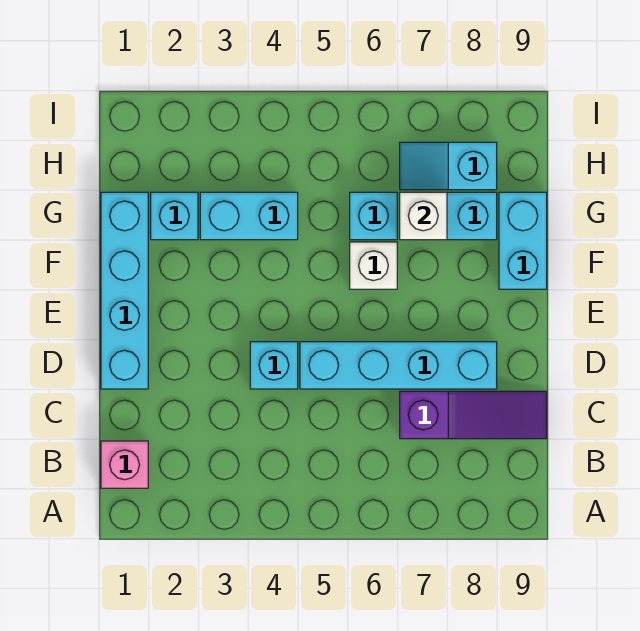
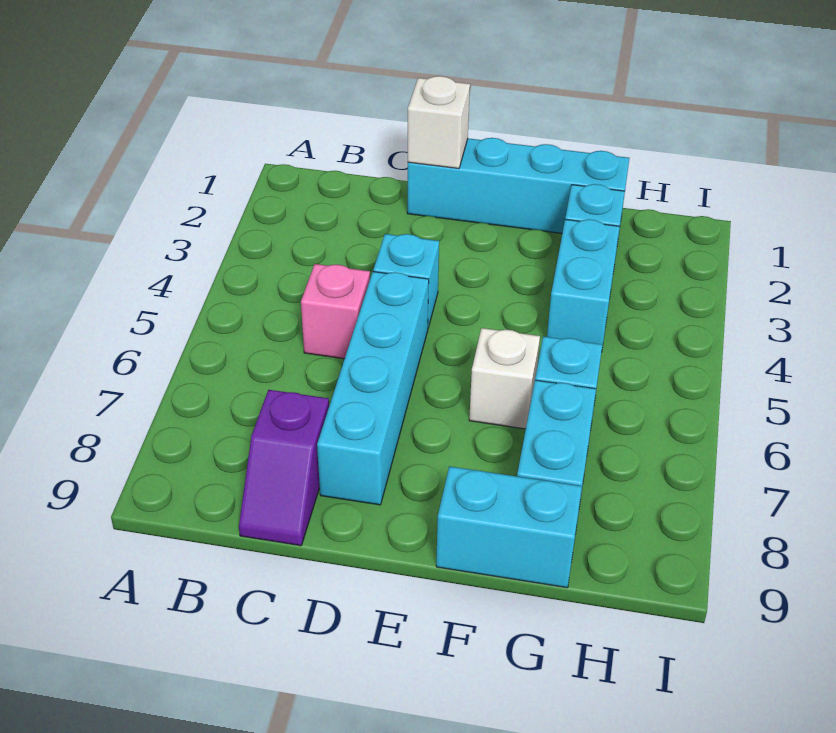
pink 1x1 brick [101,441,148,488] -> pink 1x1 brick moved to [301,264,370,359]
purple 1x3 slope [400,391,547,439] -> purple 1x2 slope [239,390,329,546]
white 1x1 brick [400,192,447,240] -> white 1x1 brick moved to [408,76,470,169]
cyan 1x2 slope [400,142,497,190] -> none

